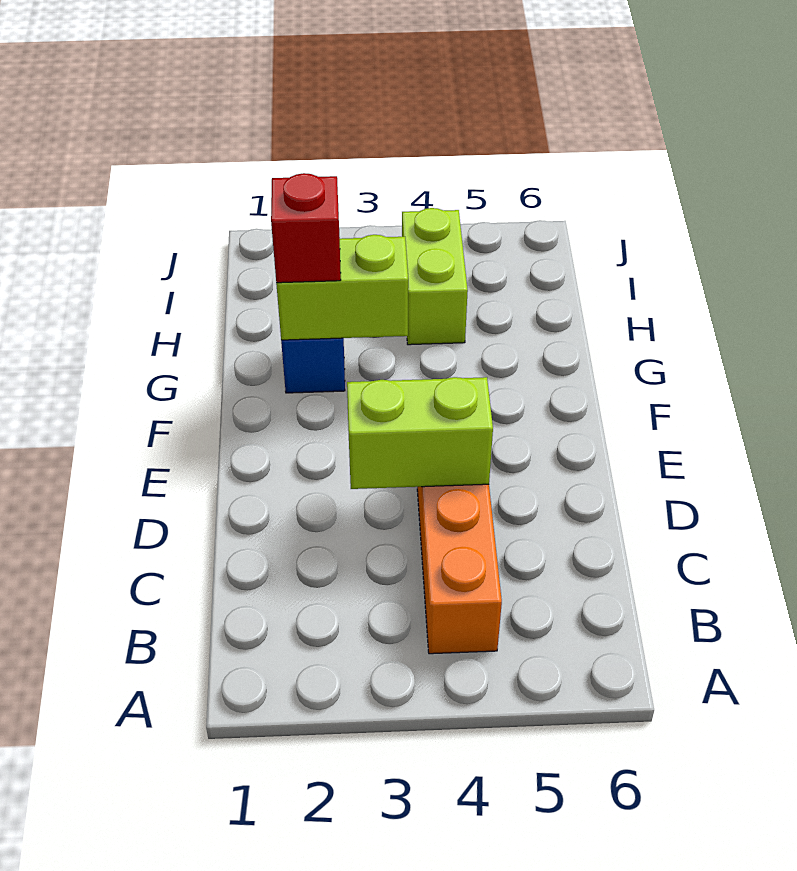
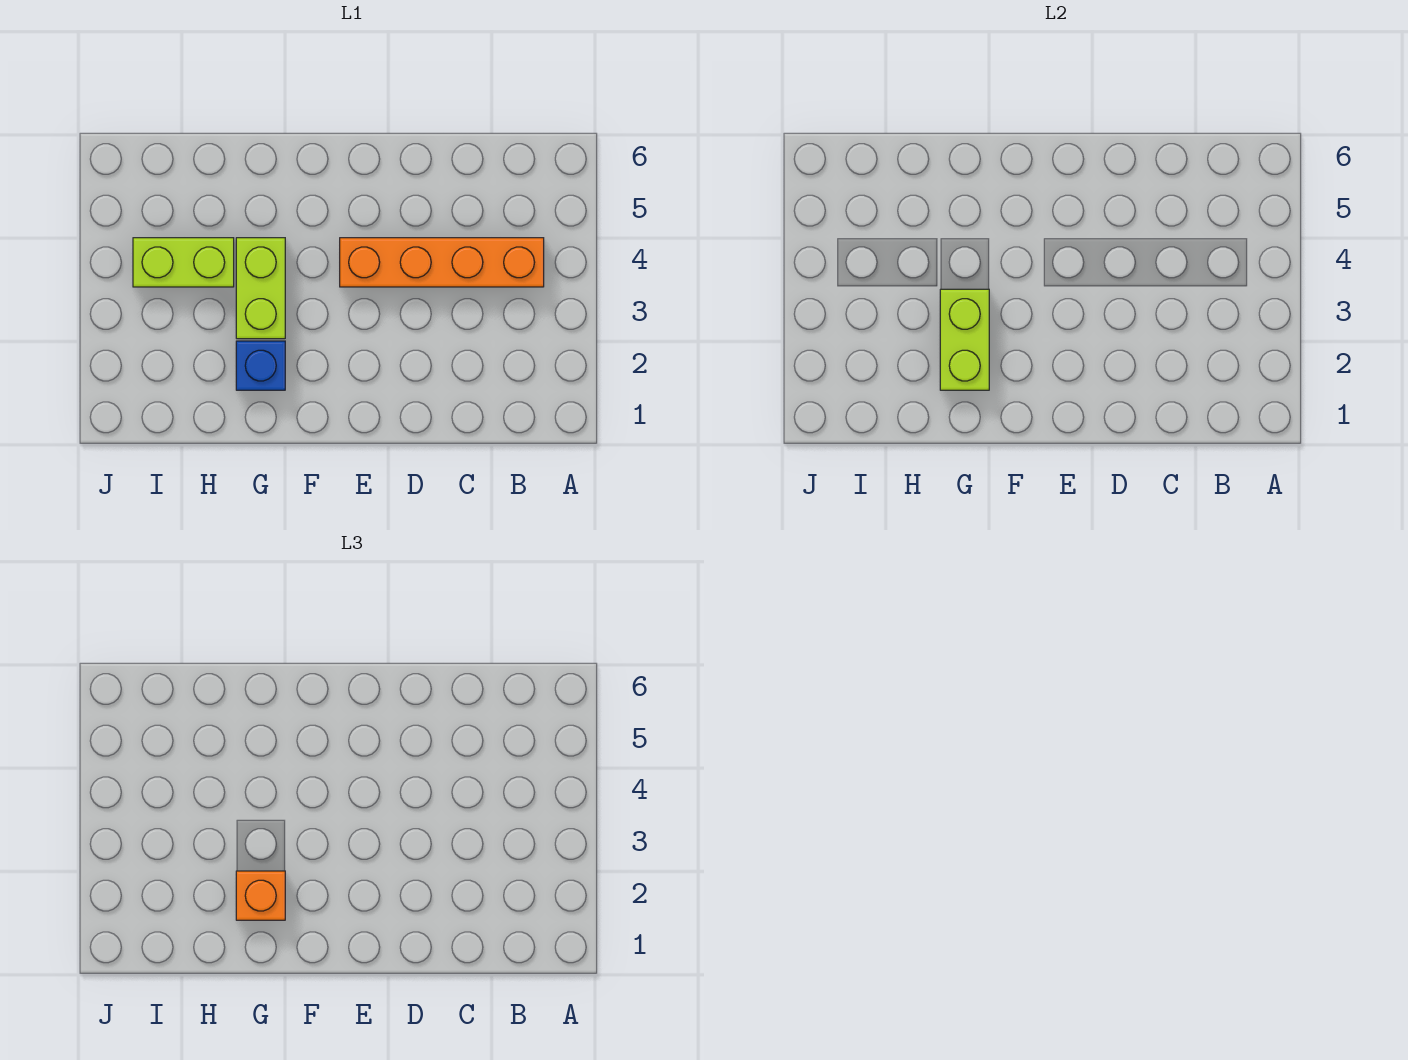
lime 1x2 brick [347,377,493,489] -> lime 1x2 brick moved to [236,238,285,339]
red 1x1 brick [271,173,341,283] -> orange 1x1 brick [236,871,285,920]

